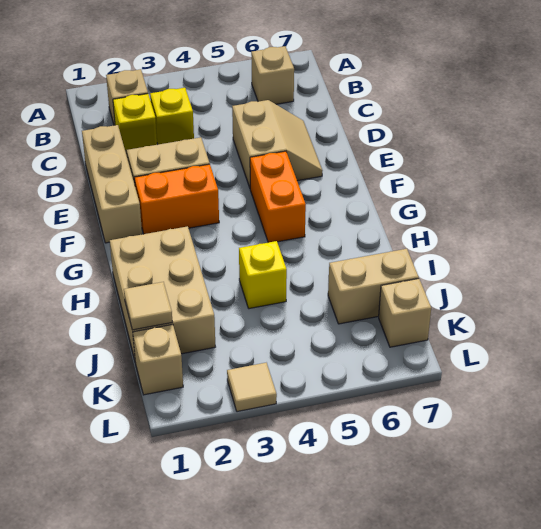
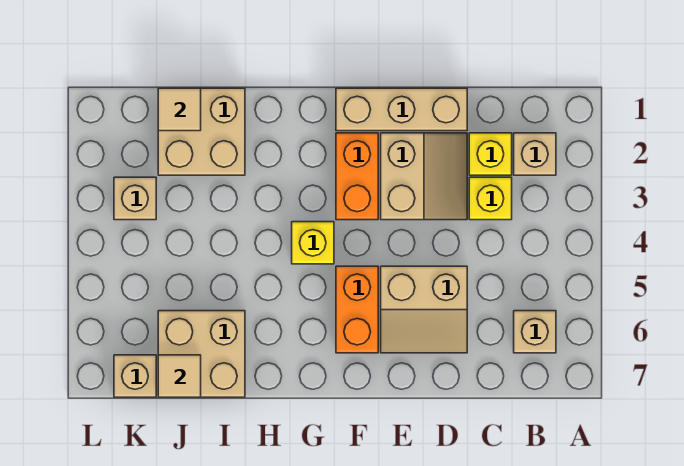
orange 1x2 brick [250,151,306,242] -> orange 1x2 brick turned to [336,266,378,353]
tan 2x3 brick [110,226,215,360] -> tan 2x2 brick [158,88,245,175]
yellow 1x1 brick [239,241,287,309] -> yellow 1x1 brick moved to [292,222,334,264]
tan 1x2 brick [328,249,419,324] -> tan 2x2 brick [158,311,245,397]
tan 1x1 brick [133,324,183,395] -> tan 1x1 brick moved to [114,177,156,220]
tan 1x1 tile [227,363,277,412] -> tan 1x1 tile moved to [158,355,201,397]

